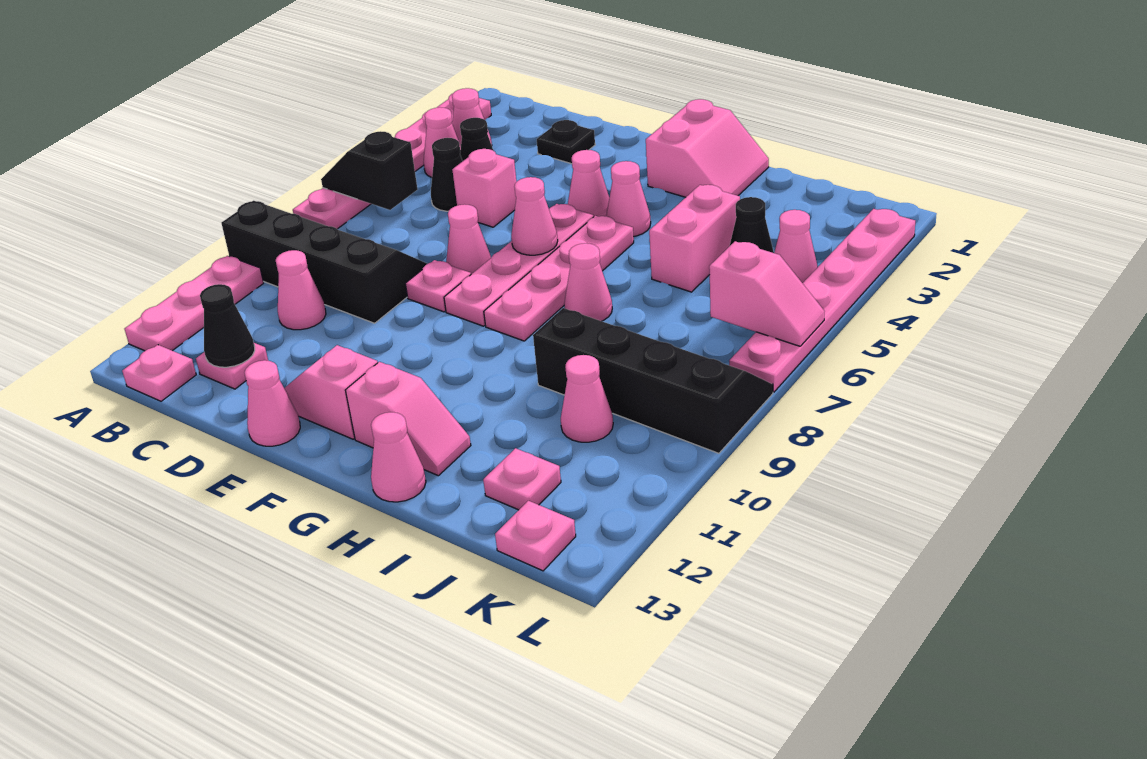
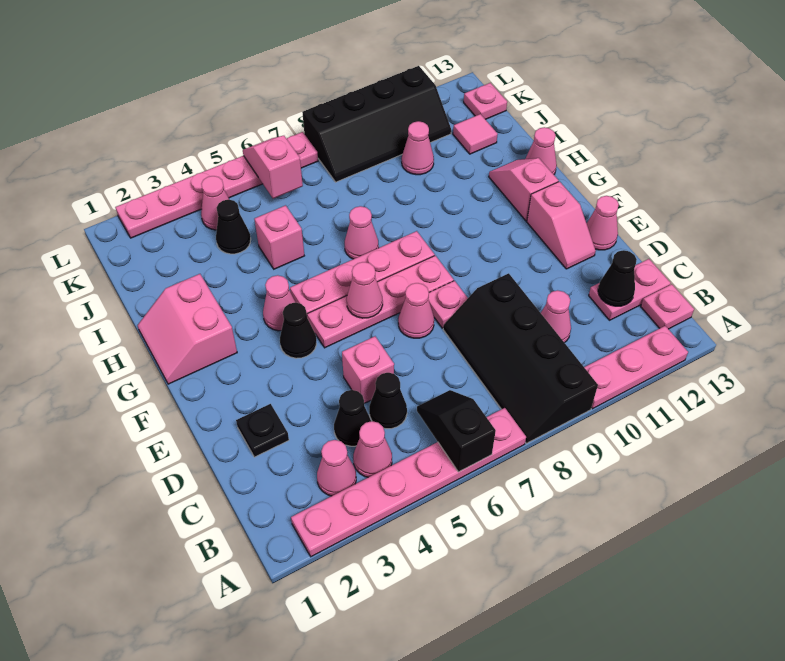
black 1x2 slope [321,131,418,210] -> black 1x2 slope turned to [417,390,496,472]
pink 1x1 plate [196,343,268,389] -> pink 1x2 plate [589,259,671,320]
pink 1x1 cone [568,150,609,216] -> black 1x1 cone [280,302,316,358]
pink 2x2 slope [646,99,769,197] -> pink 2x2 slope turned to [138,274,237,384]
pink 1x2 brick [649,185,740,292] -> pink 1x1 brick [254,205,304,269]
black 2x4 slope [533,308,773,453] -> black 2x4 slope turned to [302,66,451,182]
pink 1x1 plate [483,448,561,510] -> pink 1x1 tile [453,114,498,154]

